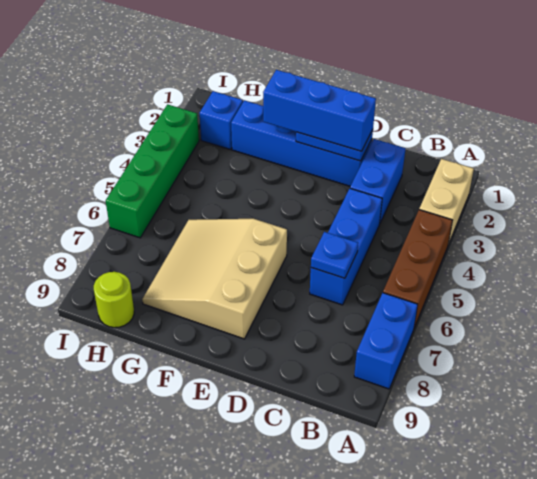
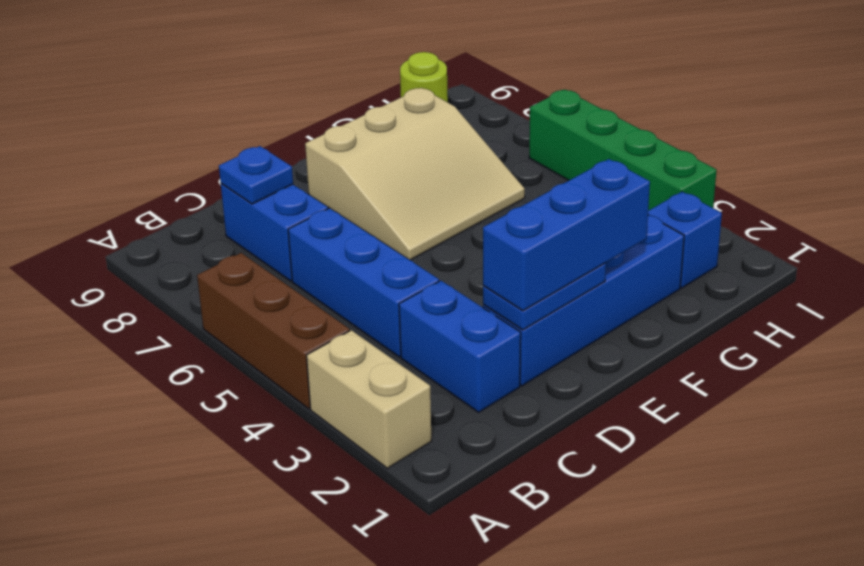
blue 1x2 brick [354,293,418,389] -> blue 1x2 brick moved to [221,184,328,281]
blue 1x1 plate [311,232,358,278] -> blue 1x1 plate moved to [219,146,293,204]
tan 3x3 slope [142,219,287,339] -> tan 3x3 slope turned to [305,88,525,260]

